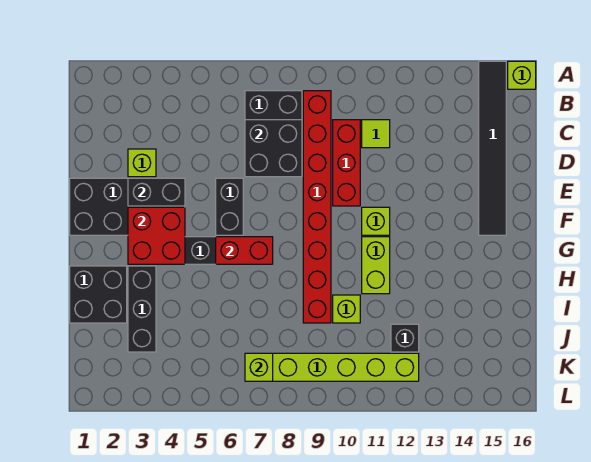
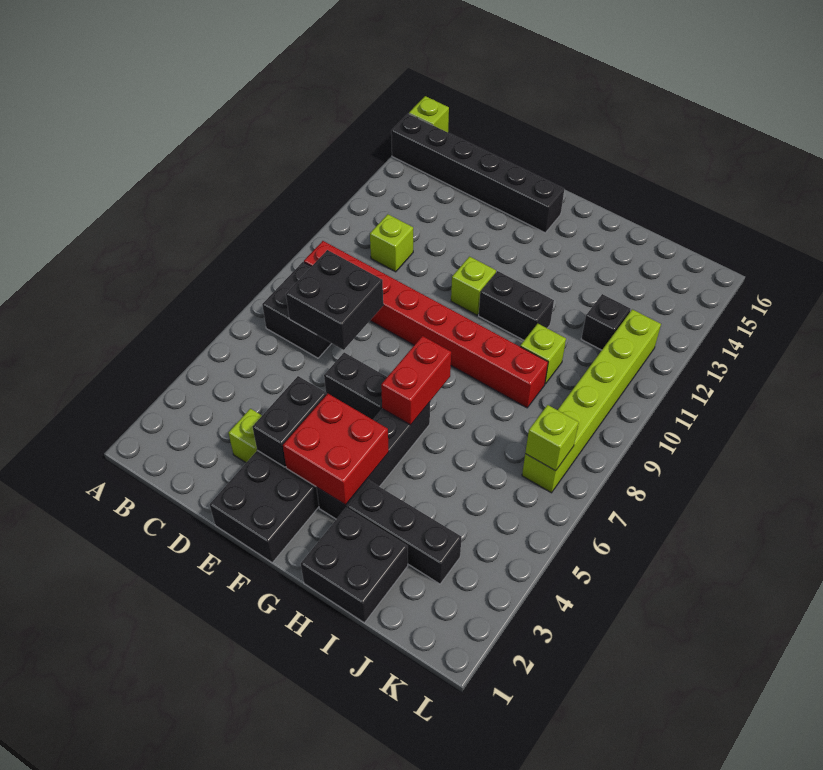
black 1x6 tile [479,61,506,235] -> black 1x6 brick [391,114,564,233]
red 1x3 brick [333,120,360,206] -> none
lime 1x1 tile [362,120,390,148] -> lime 1x1 brick [370,214,413,272]
lime 1x2 brick [362,237,390,294] -> black 1x2 brick [479,271,554,340]

